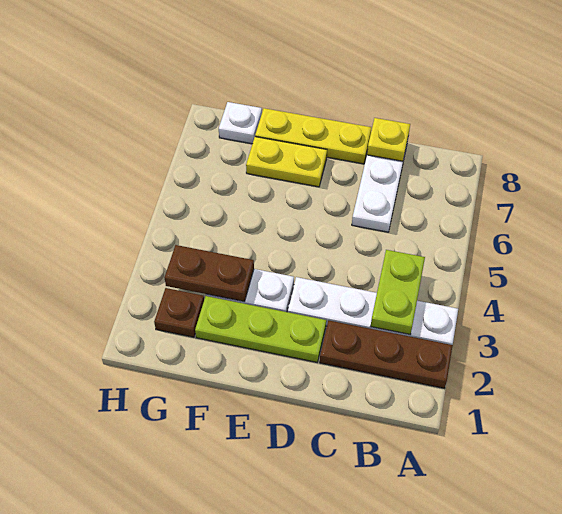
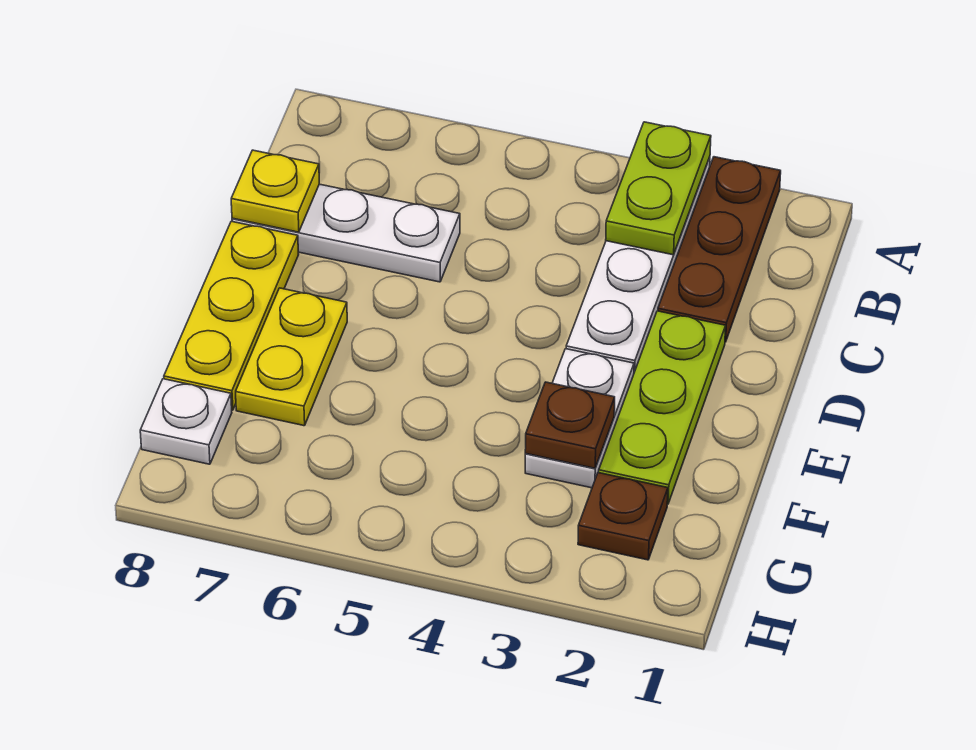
lime 1x2 plate [371,250,425,335] -> lime 1x2 plate turned to [606,122,711,255]
brown 1x2 plate [165,245,254,302] -> brown 1x1 plate [525,382,615,468]

